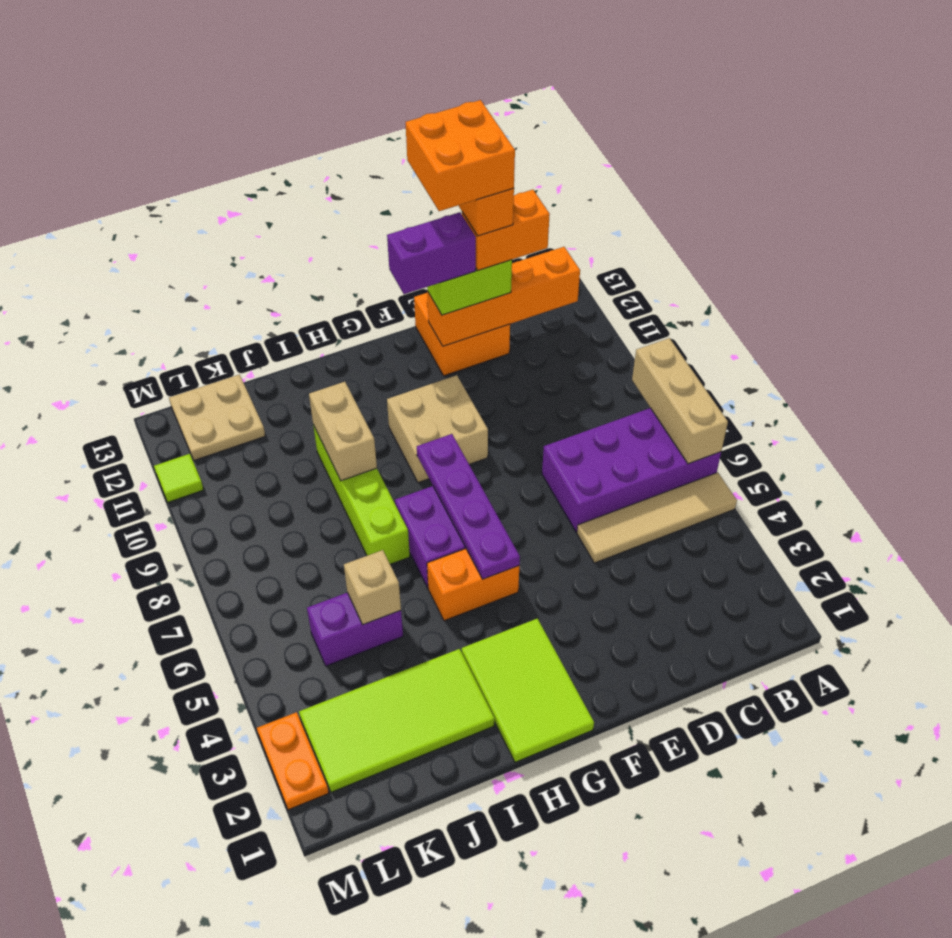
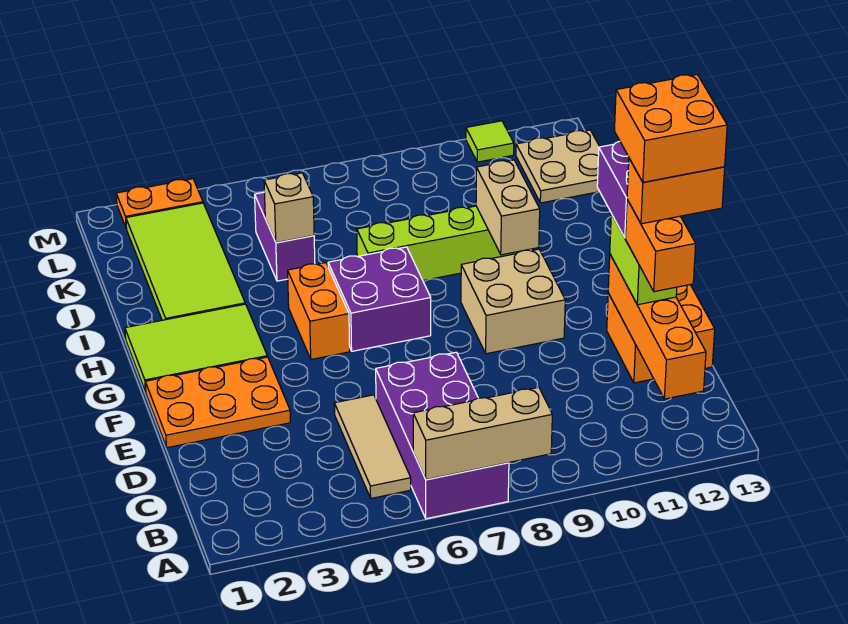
tan 1x4 tile [577,472,737,563] -> tan 1x3 tile [334,395,411,498]
none -> orange 2x3 plate [145,357,290,448]
purple 1x4 plate [417,434,520,579] -> none
tan 1x2 brick [309,382,377,481] -> tan 1x2 brick turned to [476,160,540,255]

